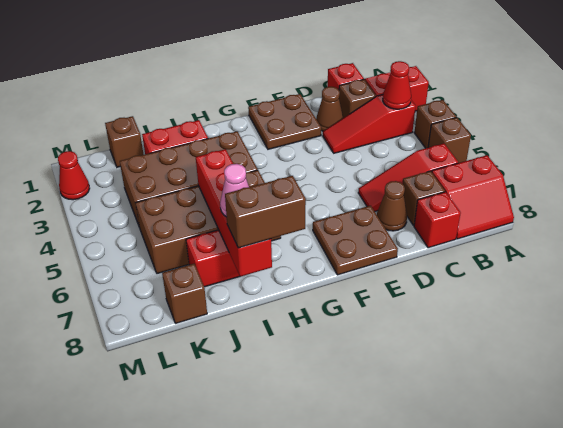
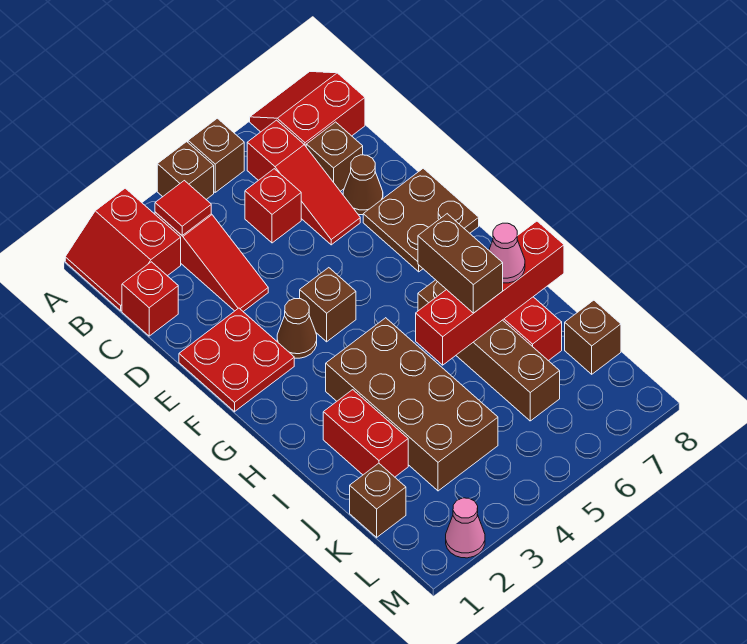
red 2x2 slope [432,155,514,239] -> red 2x2 slope turned to [250,72,365,146]
red 1x1 cone [383,61,411,109] -> red 1x1 tile [155,181,211,235]
brown 1x1 brick [339,79,376,118] -> brown 1x1 brick moved to [300,268,356,342]
red 1x1 brick [414,192,461,248] -> red 1x1 brick moved to [245,169,301,243]
brown 1x1 cone [316,87,343,131] -> brown 1x1 cone moved to [277,299,317,358]
brown 2x2 plate [248,94,321,149] -> red 2x2 plate [179,308,294,412]
brown 2x4 brick [135,170,281,274] -> brown 1x4 brick [418,280,560,421]
brown 1x2 brick [225,176,306,248] -> brown 1x2 brick moved to [418,214,503,313]
red 1x1 cone [58,151,90,200] -> pink 1x1 cone [446,498,485,558]

